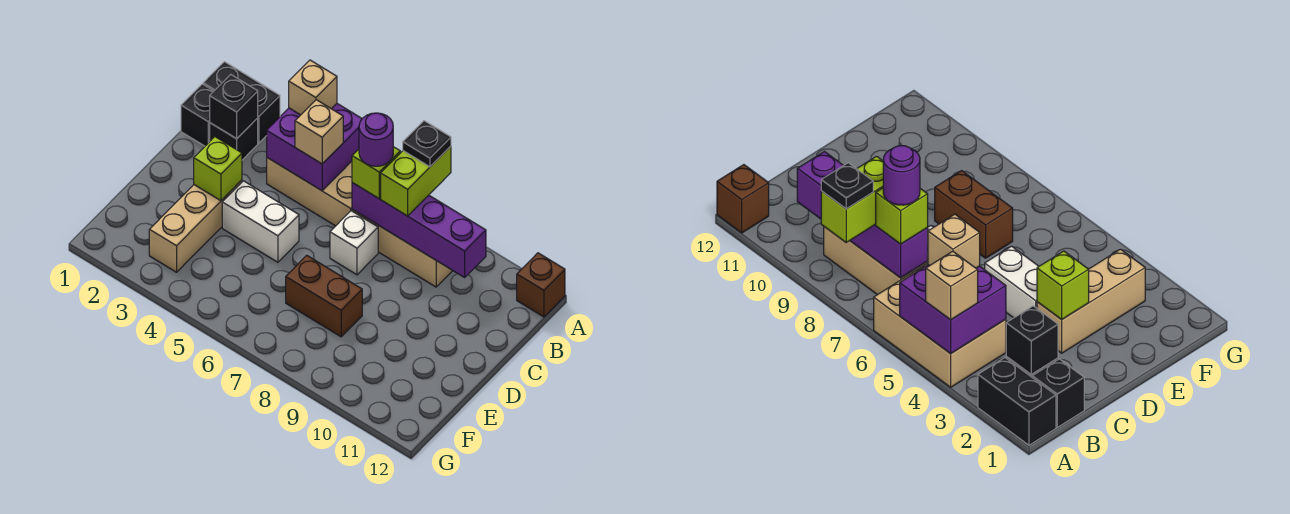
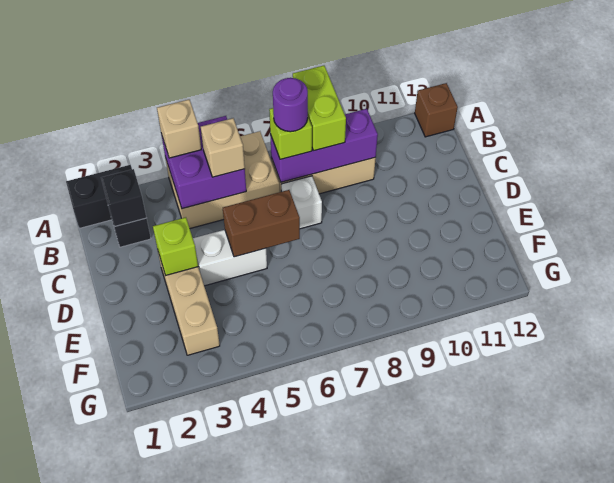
black 1x1 plate [403,121,451,167] -> none
black 1x1 brick [181,84,214,146] -> none
purple 1x4 brick [352,183,486,277] -> purple 1x3 brick [270,109,378,182]
brown 1x2 brick [286,255,362,337] -> brown 1x2 brick moved to [223,190,300,257]

